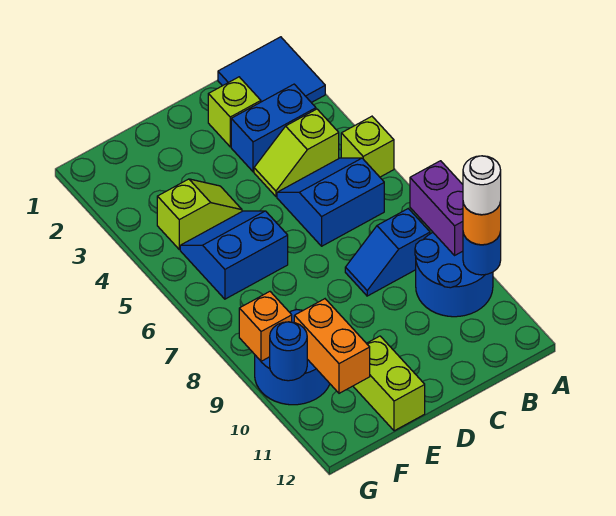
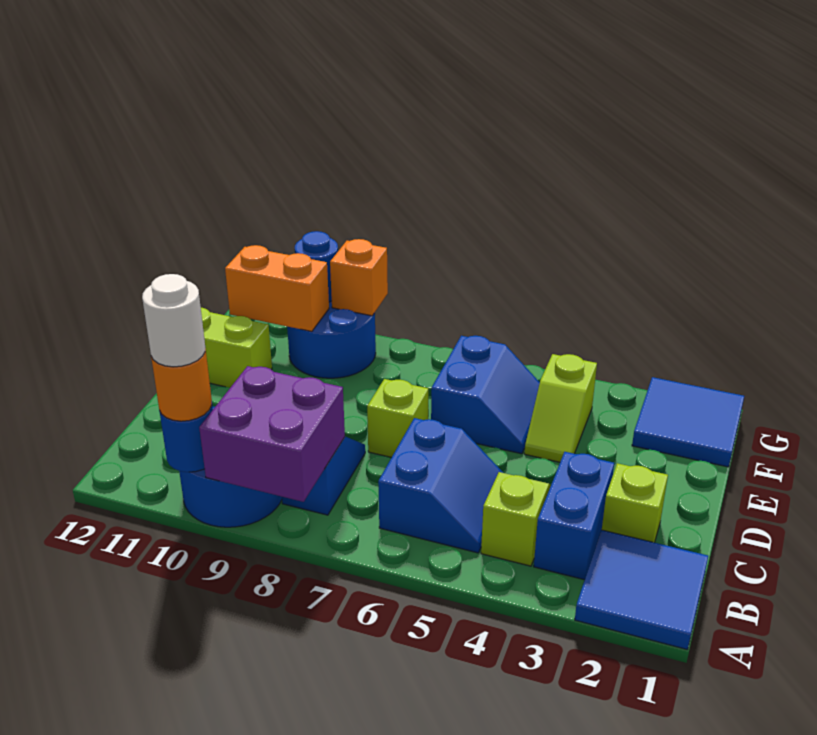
lime 1x1 brick [341,116,394,177] -> lime 1x1 brick moved to [367,379,428,457]
purple 1x2 brick [410,161,463,255] -> purple 2x2 brick [199,366,345,502]
none -> blue 2x2 tile [632,377,744,467]

